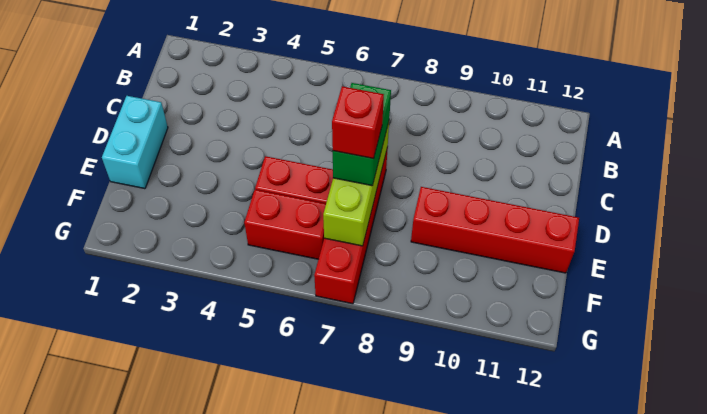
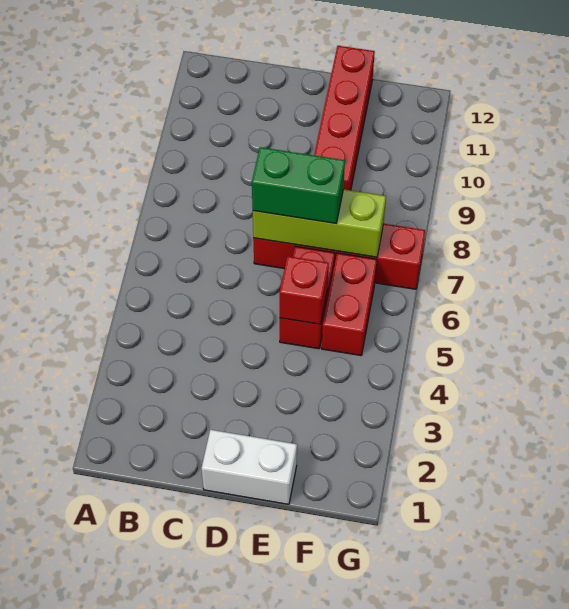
cyan 1x2 brick [102,96,168,189] -> white 1x2 brick [201,430,297,504]
red 1x1 brick [332,86,384,159] -> red 1x1 brick moved to [280,256,329,324]

